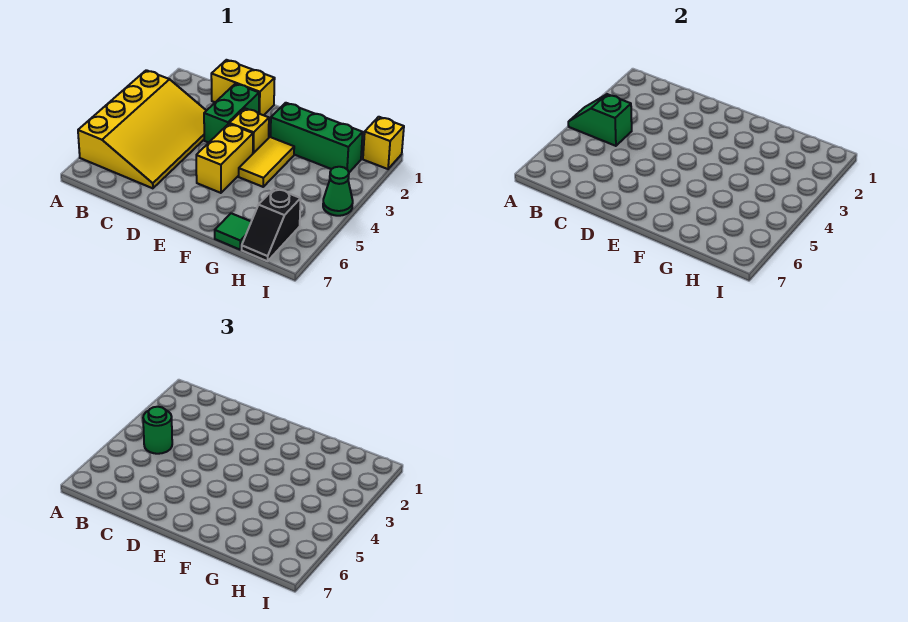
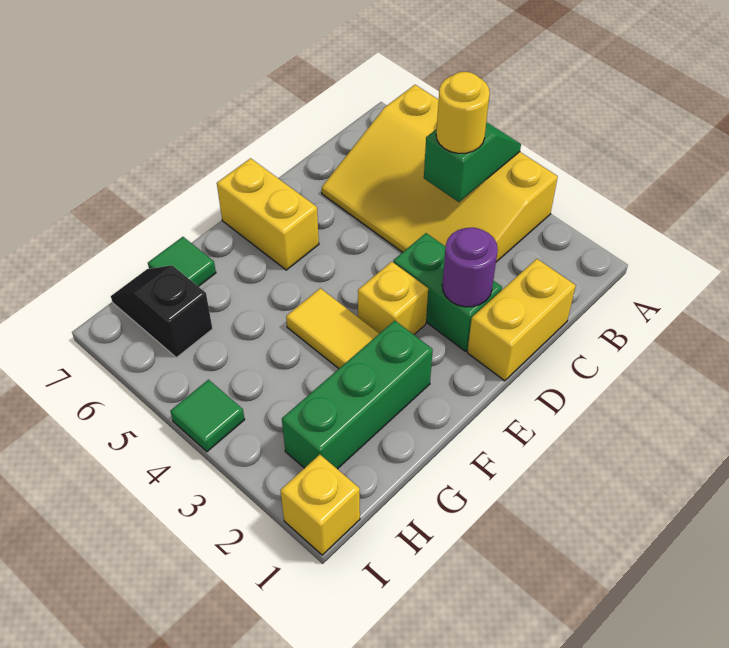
green 1x1 round brick [143,407,172,454] -> yellow 1x1 round brick [436,72,490,153]
none -> purple 1x1 round brick [442,227,498,307]
yellow 1x2 brick [196,124,253,193] -> yellow 1x2 brick moved to [217,158,319,270]
green 1x1 cone [323,167,353,216] -> green 1x1 tile [170,380,245,452]

